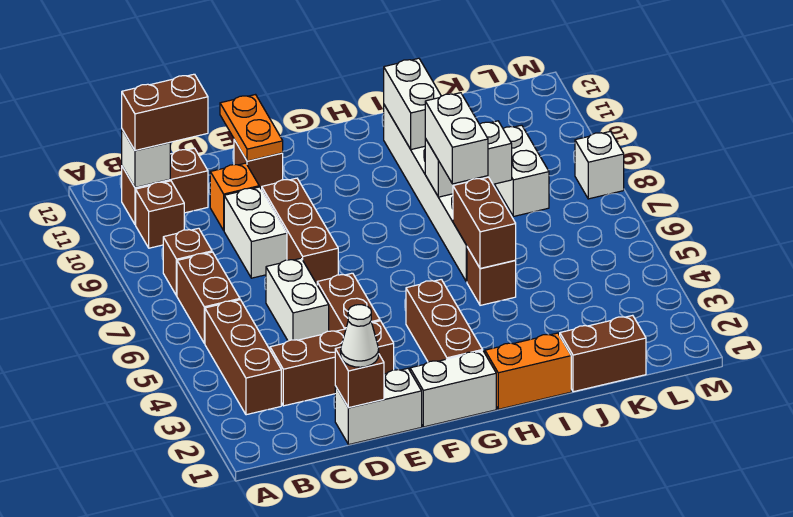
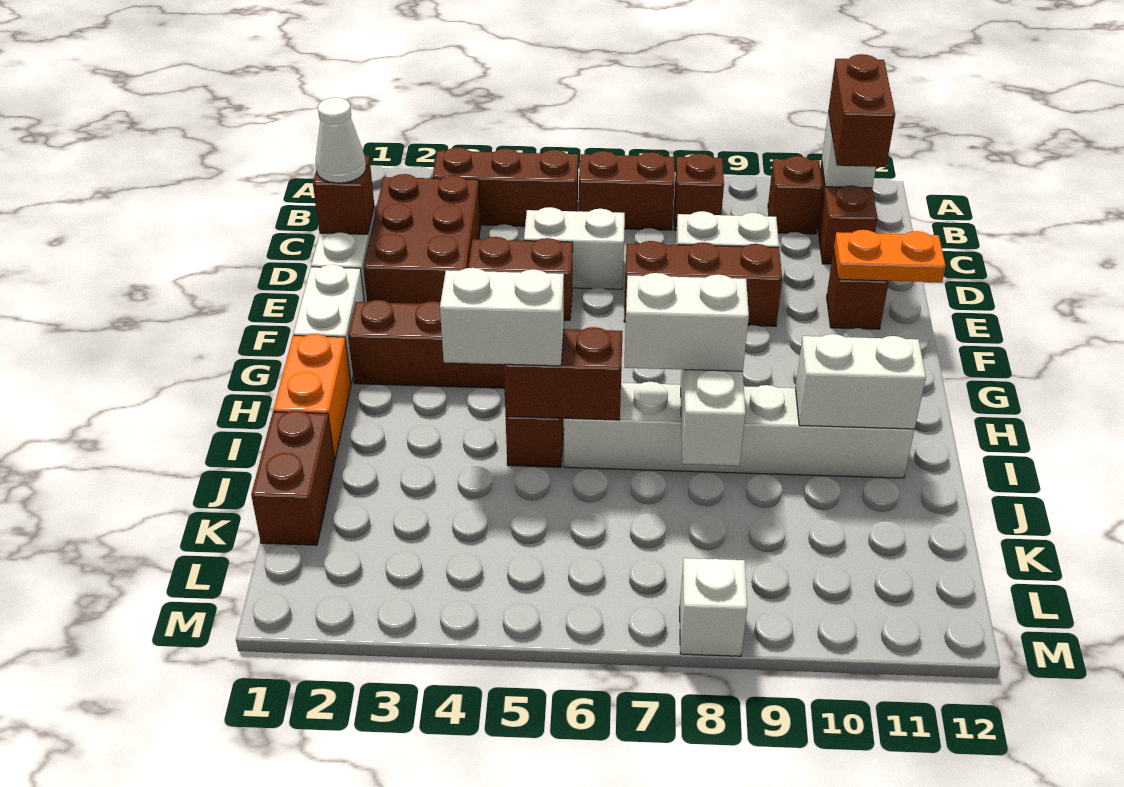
brown 1x3 brick [270,321,394,406] -> brown 2x3 brick [363,174,481,304]
orange 1x1 brick [210,163,259,230] -> none
white 1x2 brick [495,125,549,216] -> white 1x2 brick moved to [440,268,564,366]

